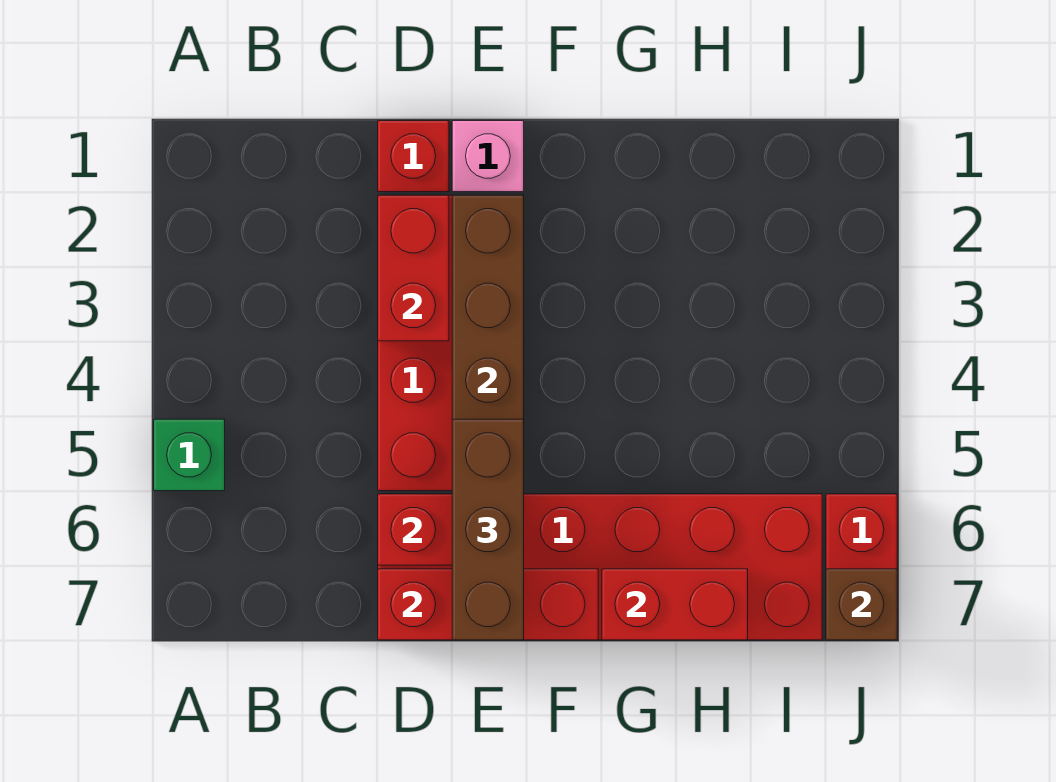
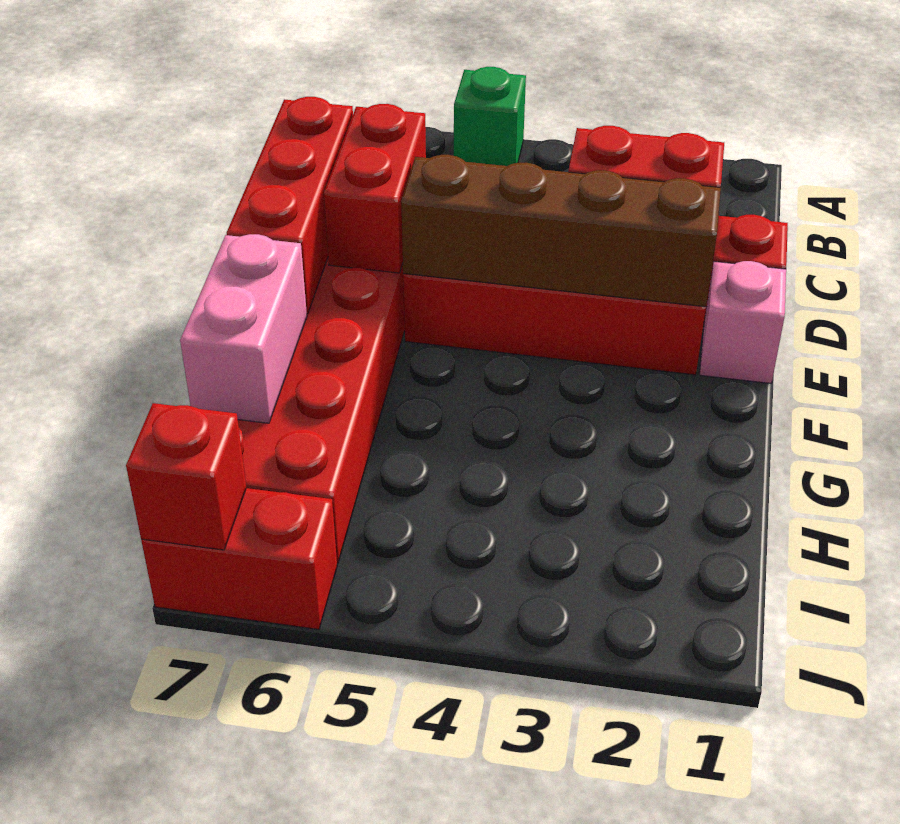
brown 1x3 brick [452,419,524,640] -> none
red 1x2 brick [602,569,748,640] -> pink 1x2 brick [180,234,307,423]
brown 1x1 brick [826,569,897,640] -> red 1x1 brick [126,403,246,550]

